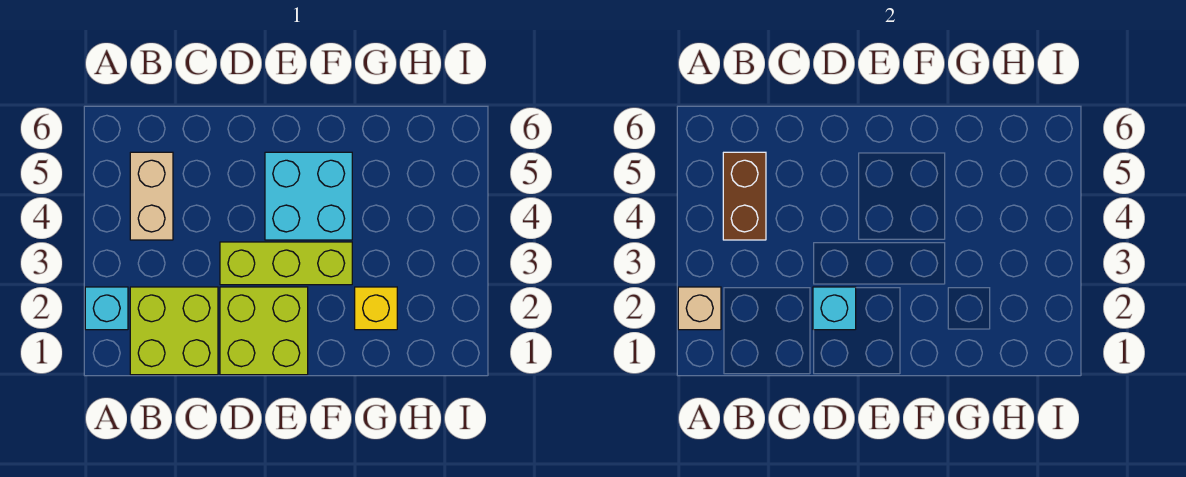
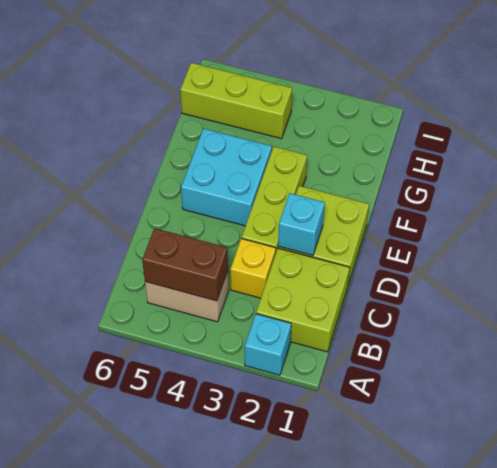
tan 1x1 brick [678,287,721,330] -> none
yellow 1x1 brick [355,287,397,330] -> yellow 1x1 brick moved to [230,238,276,298]
none -> lime 1x3 brick [180,63,292,139]

